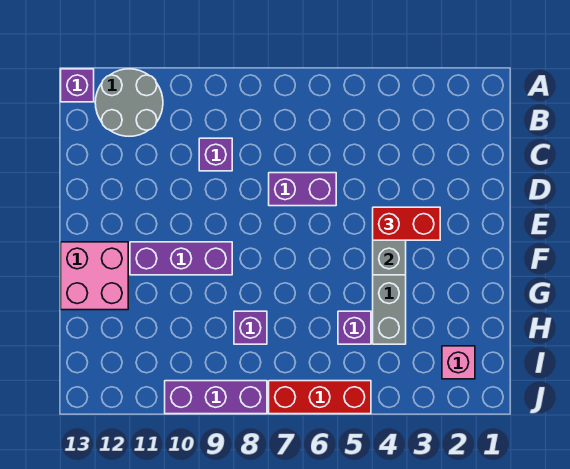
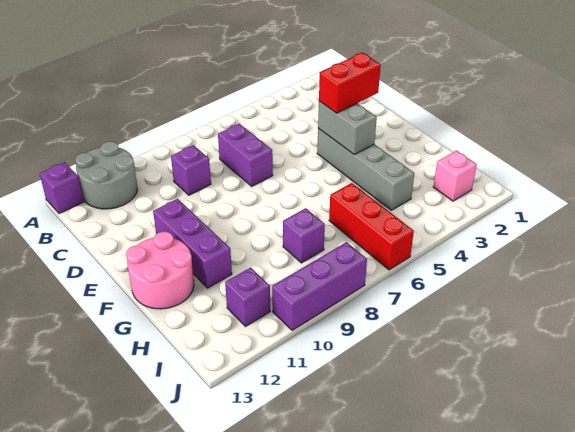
purple 1x2 brick [269,173,336,206] -> purple 1x2 brick turned to [218,124,273,186]
purple 1x3 brick [130,242,232,275] -> purple 1x3 brick turned to [153,199,232,288]
pink 2x2 brick [61,242,128,310] -> pink 2x2 round brick [126,232,194,309]
purple 1x1 brick [338,311,371,344] -> purple 1x1 brick moved to [225,268,270,326]
red 1x3 brick [269,381,371,414] -> red 1x3 brick turned to [329,183,414,270]

